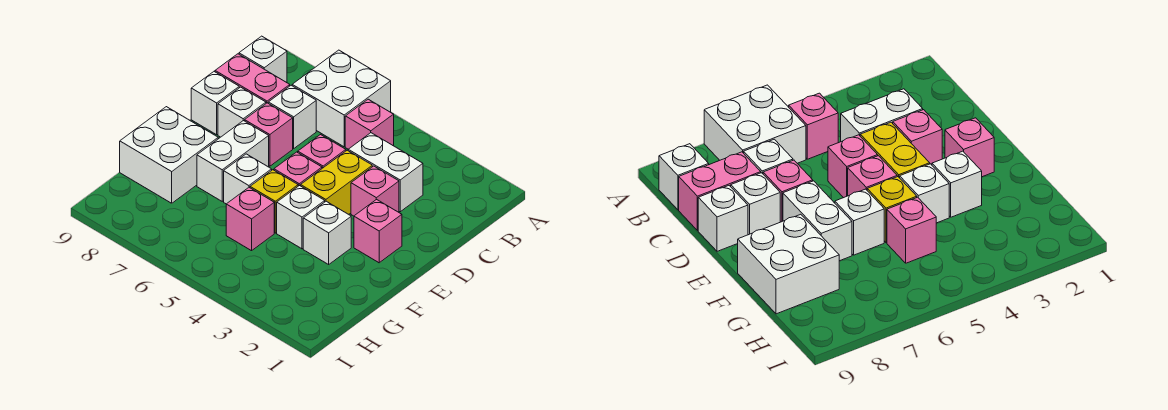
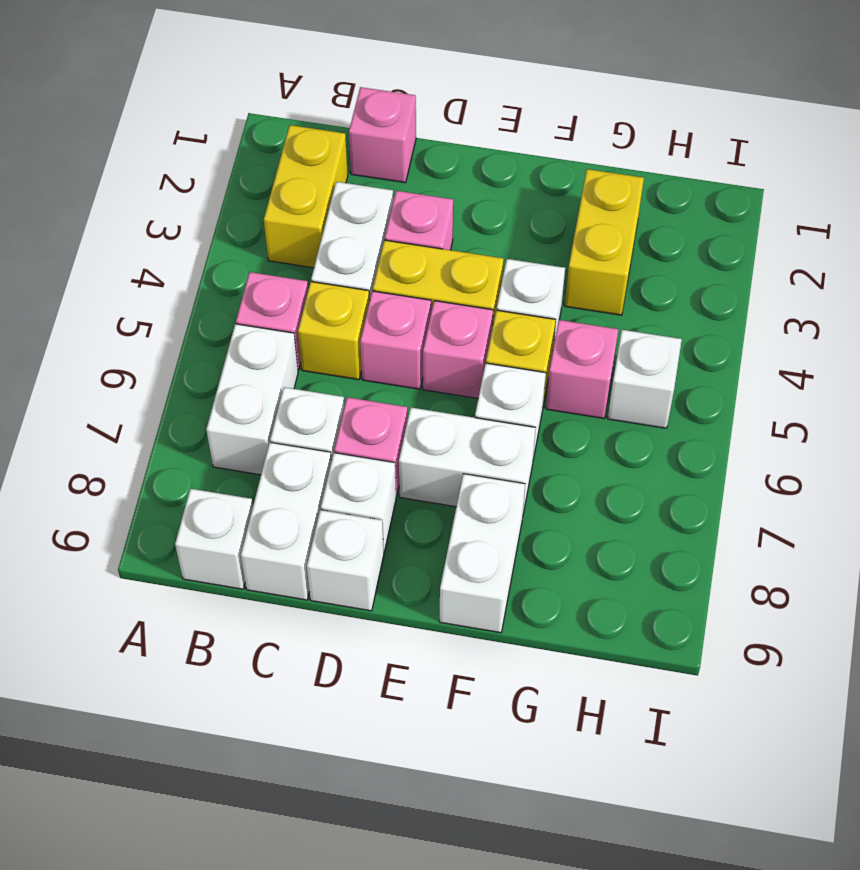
white 2x2 brick [292,50,391,147] -> white 1x2 brick [206,324,298,475]
none -> yellow 1x2 brick [264,125,348,268]
none -> yellow 1x1 brick [298,282,370,380]
pink 1x2 brick [215,54,290,103] -> white 1x2 brick [241,443,331,600]
pink 1x1 brick [354,199,402,263] -> pink 1x1 brick moved to [349,87,416,183]
white 1x1 brick [303,201,351,264] -> white 1x1 brick moved to [608,330,682,428]
white 2x2 brick [120,107,218,203] -> white 1x2 brick [440,474,525,633]
none -> yellow 1x2 brick [565,169,644,315]

